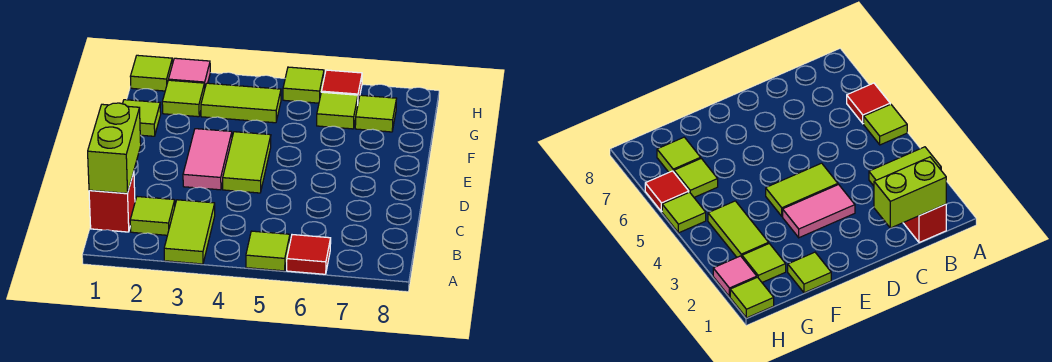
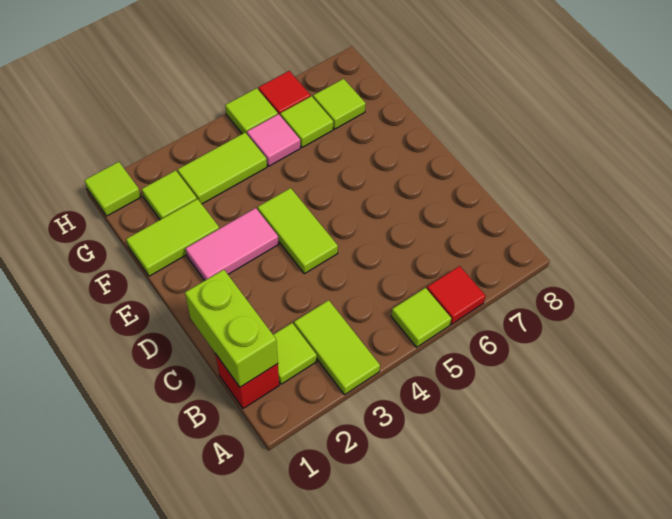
pink 1x2 tile [183,129,232,190] -> pink 1x2 tile turned to [186,208,279,280]
lime 1x1 tile [123,100,161,136] -> lime 1x2 tile [126,199,219,276]
pink 1x1 tile [169,58,210,87] -> pink 1x1 tile moved to [247,114,300,166]

